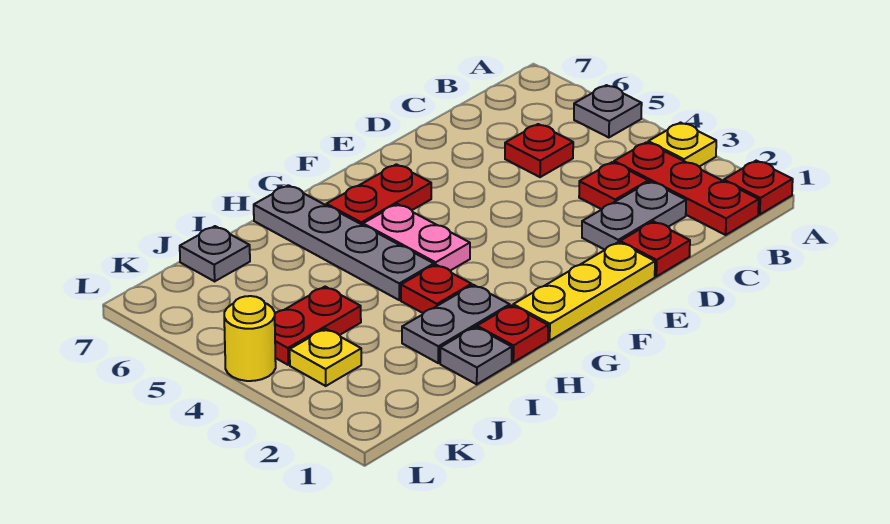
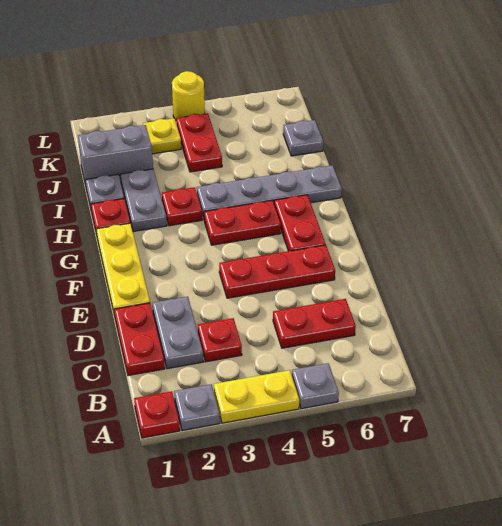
none -> grey 1x1 plate [174,384,220,431]
yellow 1x1 plate [648,123,716,167] -> yellow 1x2 plate [214,370,299,423]
red 1x3 plate [614,142,759,235] -> red 1x3 plate moved to [219,245,335,298]
red 1x1 plate [505,124,573,177] -> red 1x2 plate [273,299,356,348]
red 1x1 plate [620,221,690,277] -> red 1x2 plate [114,303,165,376]
pink 1x2 plate [363,204,470,271] -> red 1x2 plate [204,200,281,245]
none -> grey 1x2 brick [78,125,153,185]

